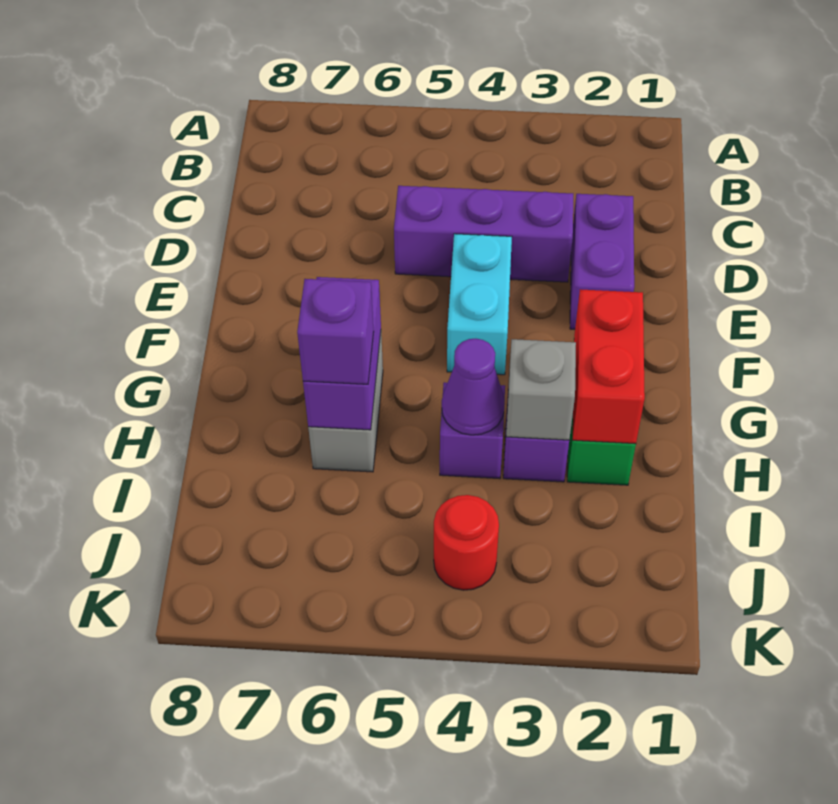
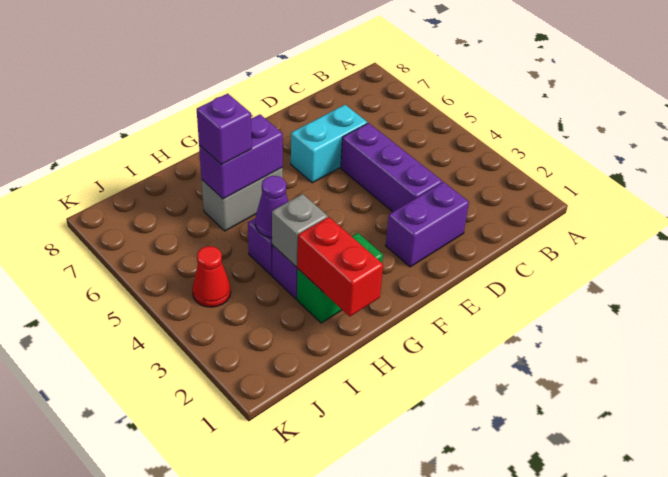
cyan 1x2 brick [447,234,512,375] -> cyan 1x2 brick moved to [291,105,367,183]
red 1x2 brick [573,289,645,444] -> red 1x2 brick turned to [297,217,383,316]
red 1x1 round brick [434,495,499,590] -> red 1x1 cone [192,246,231,307]

